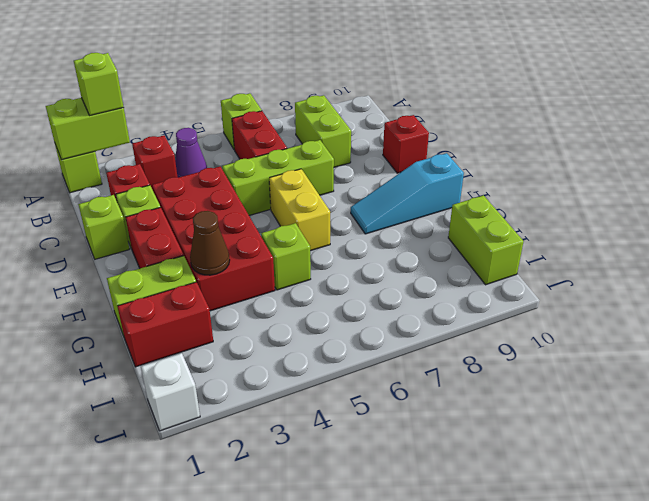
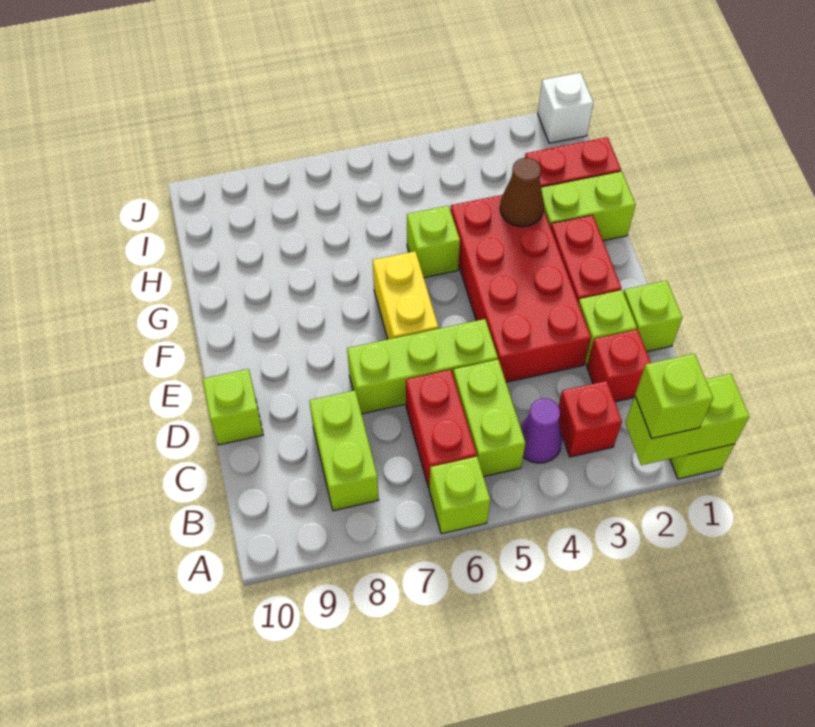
red 1x1 brick [383,115,429,173] -> lime 1x1 brick [203,369,263,445]
cyan 1x3 slope [351,153,464,234] -> none
lime 1x2 brick [448,195,524,285] -> lime 1x2 brick moved to [453,360,525,477]

